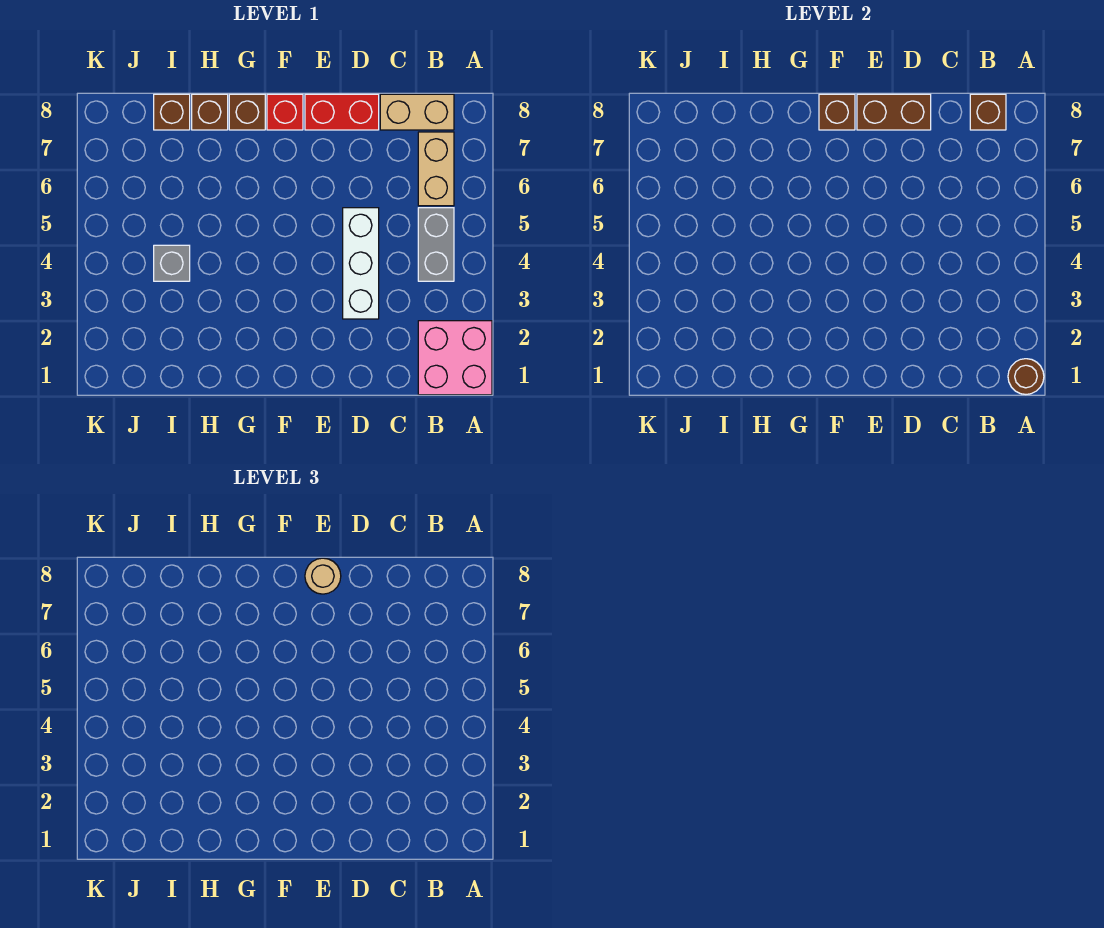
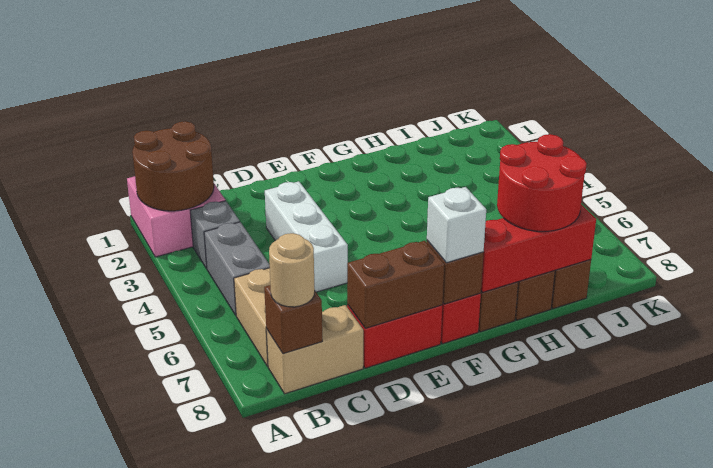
brown 1x1 round brick [1008,359,1044,394] -> brown 2x2 round brick [132,121,214,211]
tan 1x1 round brick [305,558,341,594] -> tan 1x1 round brick moved to [269,233,315,307]
none -> white 1x1 brick [427,187,486,263]
none -> red 1x3 brick [481,204,596,292]
none -> red 2x2 round brick [497,134,587,231]
grey 1x1 brick [154,245,190,281] -> grey 1x1 brick moved to [190,201,240,269]

